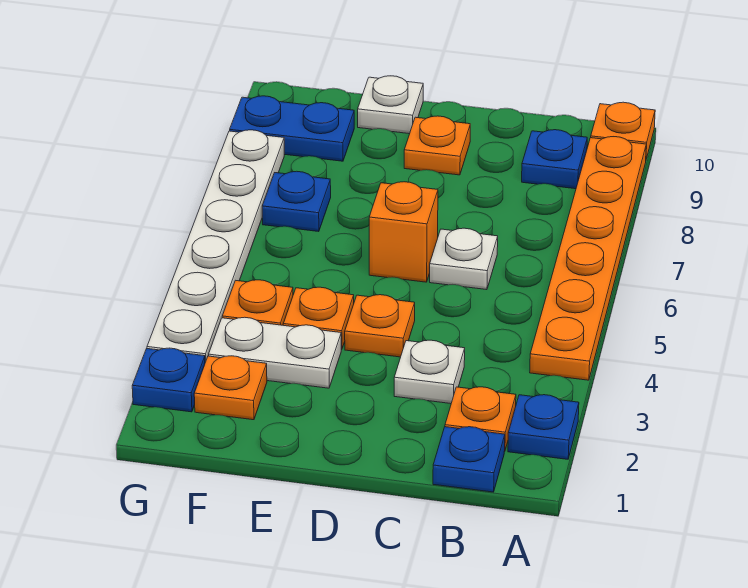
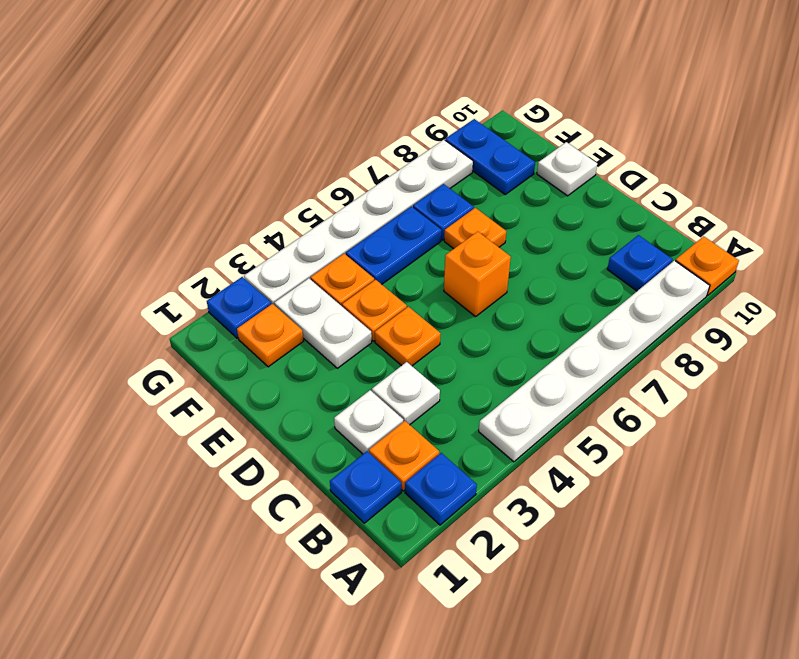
orange 1x6 plate [530,137,646,380] -> white 1x6 plate [479,261,710,462]
white 1x1 plate [430,228,498,290] -> white 1x1 plate moved to [334,390,403,454]
orange 1x1 plate [404,116,470,175] -> orange 1x1 plate moved to [444,208,506,249]
none -> blue 1x2 plate [346,206,442,284]

